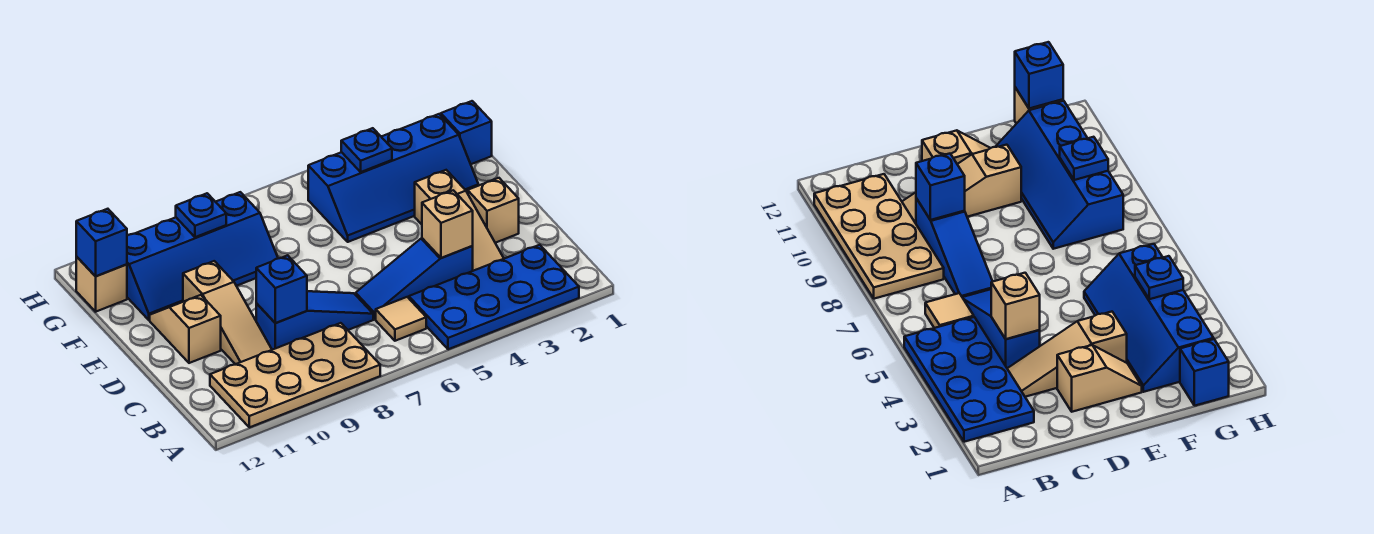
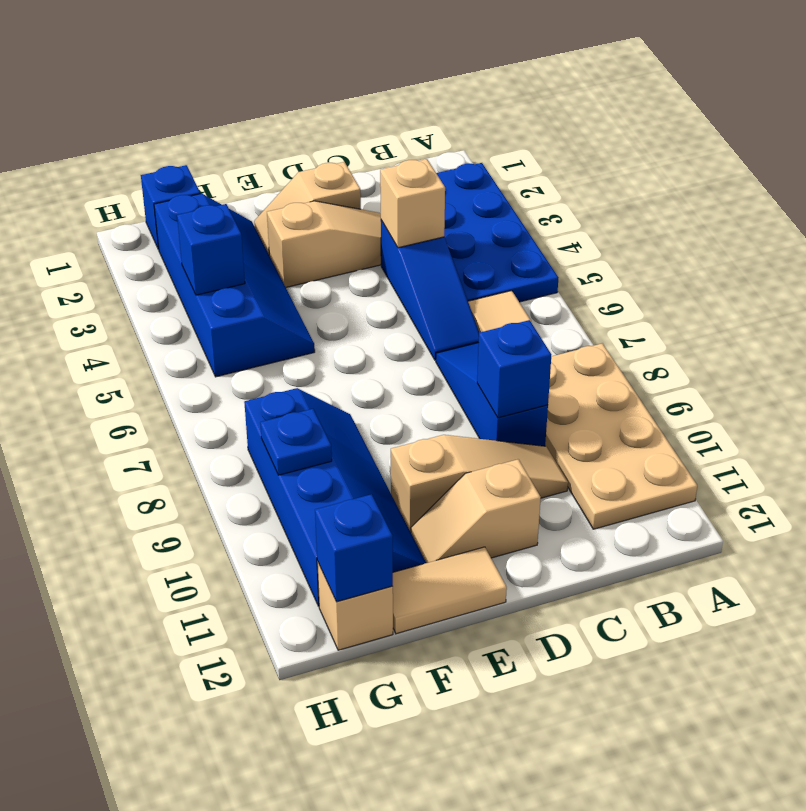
none -> tan 1x2 tile [392,547,507,634]
blue 1x1 plate [341,128,392,172] -> blue 1x1 brick [177,204,245,295]

